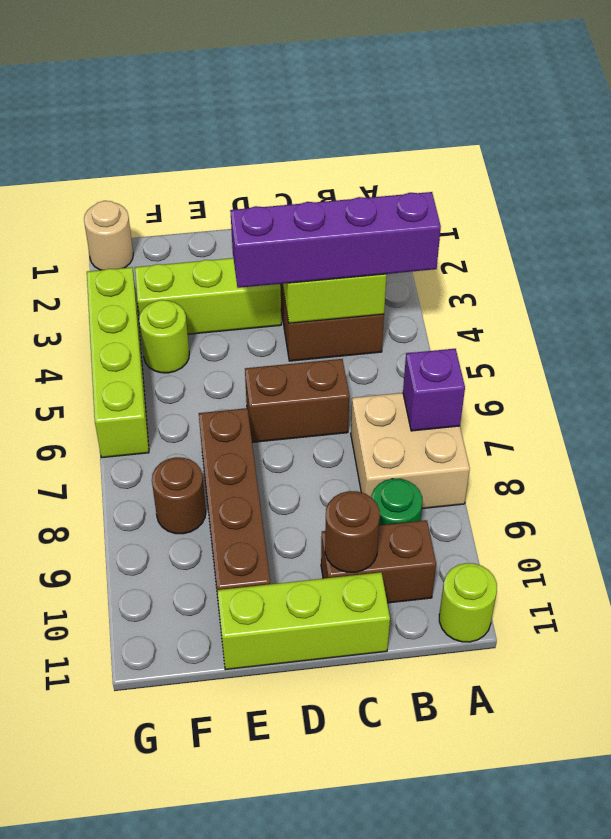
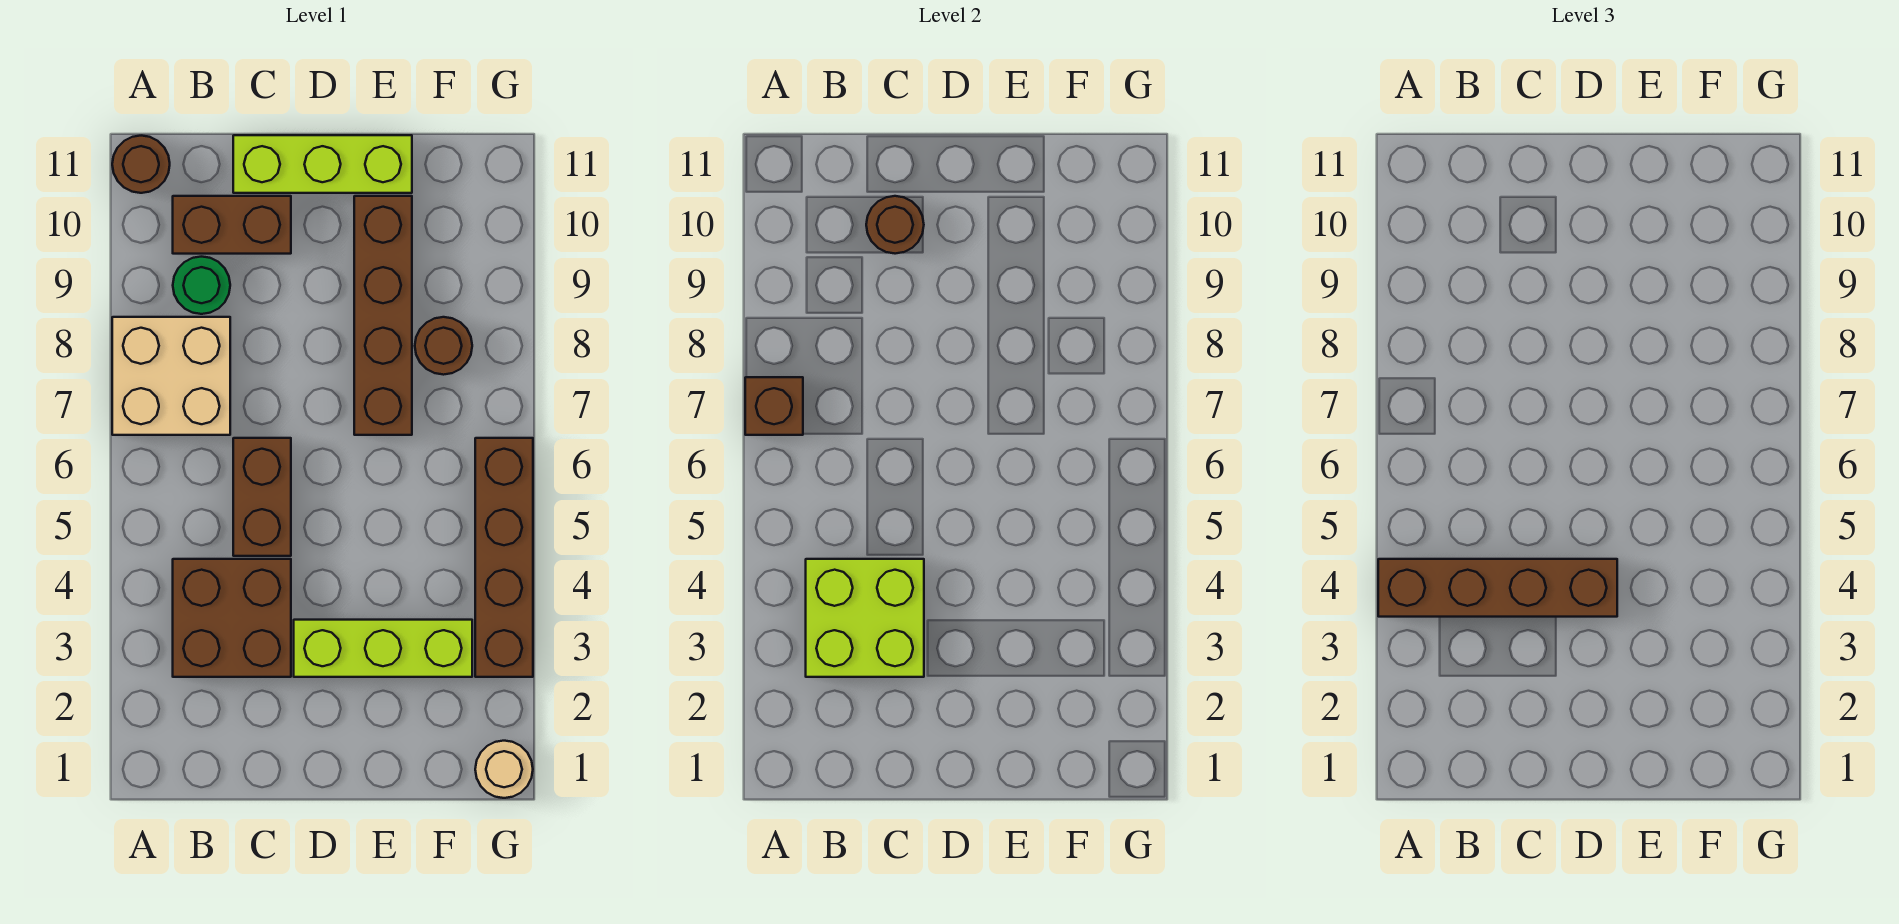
purple 1x4 brick [230,192,441,288] -> brown 1x4 brick [1378,559,1617,617]
purple 1x1 brick [403,349,465,431] -> brown 1x1 brick [745,377,803,435]
lime 1x1 round brick [439,563,497,642] -> brown 1x1 round brick [112,136,170,193]
brown 1x2 brick [245,359,349,442] -> brown 1x2 brick turned to [233,438,291,556]
lime 1x1 round brick [139,300,189,373] -> none
lime 1x4 brick [87,267,149,458] -> brown 1x4 brick [475,438,533,677]

